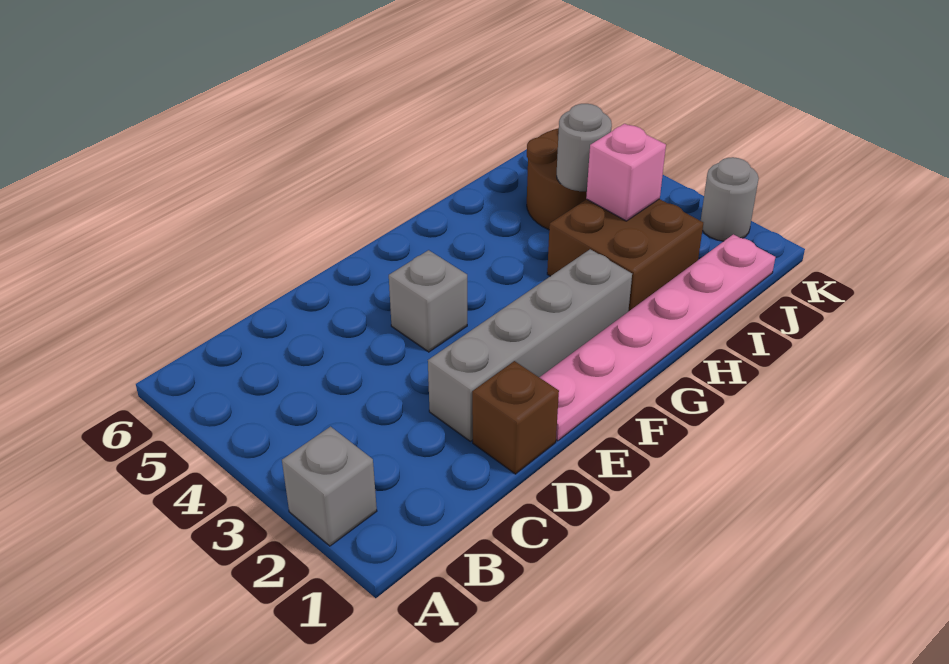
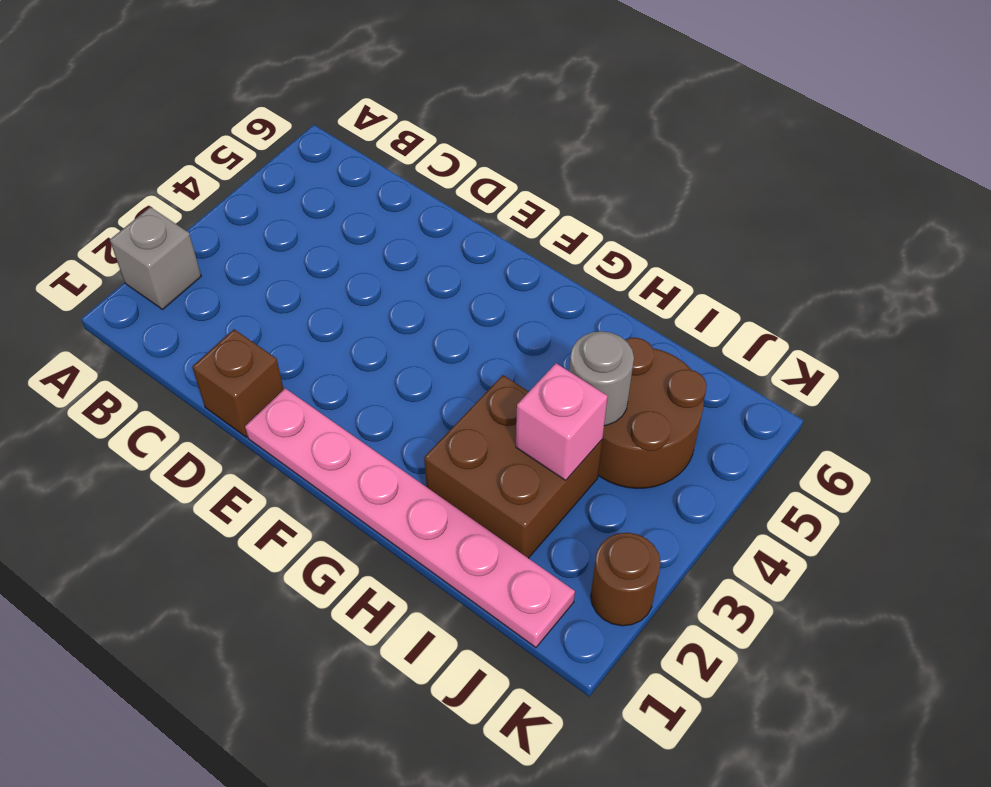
grey 1x4 brick [428,249,632,441] -> none
grey 1x1 brick [389,250,467,352] -> none
grey 1x1 round brick [701,157,759,241] -> brown 1x1 round brick [591,533,661,626]

